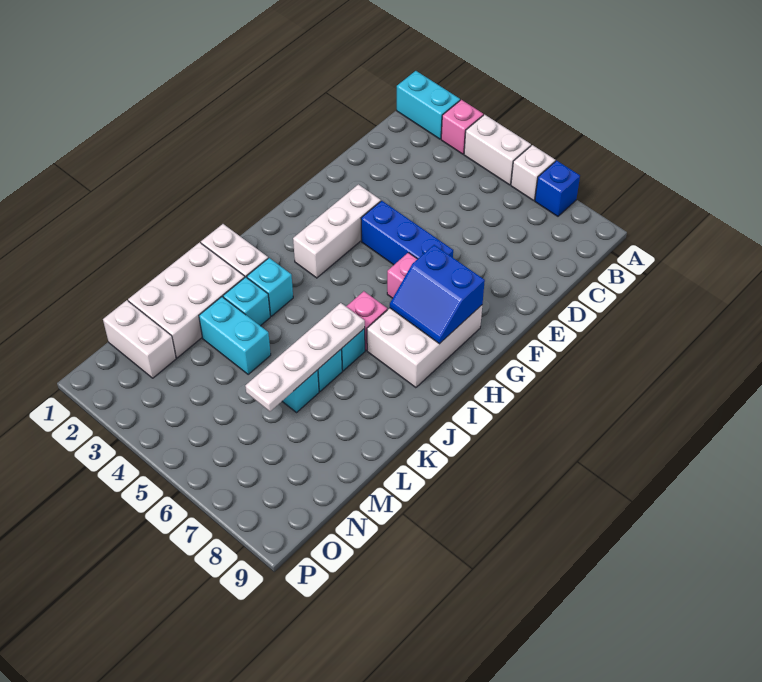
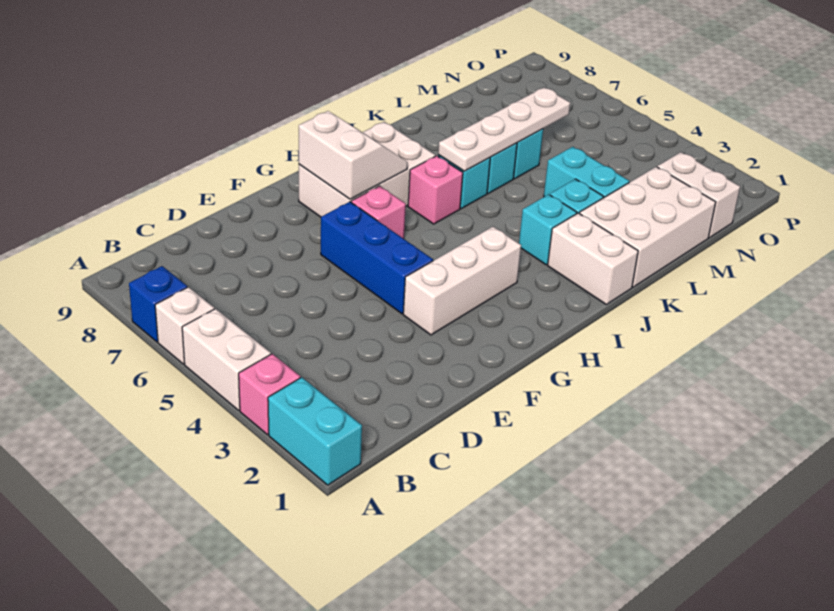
blue 2x2 slope [390,245,485,344] -> white 2x2 slope [299,111,408,199]

